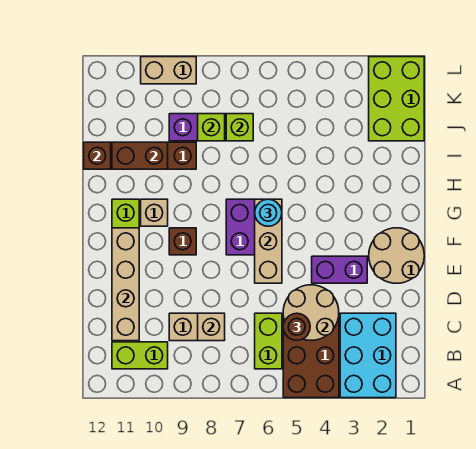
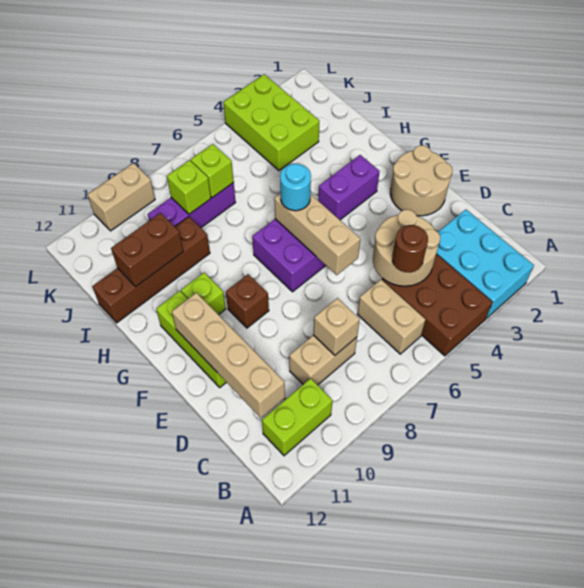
lime 1x2 brick [255,313,282,369] -> tan 1x2 brick [357,280,426,354]
purple 1x2 brick [312,256,367,283] -> purple 1x2 brick moved to [318,155,380,220]
tan 1x1 brick [141,199,168,226] -> lime 1x1 brick [181,273,226,315]
brown 1x1 brick [84,142,111,169] -> none
lime 2x3 brick [369,57,424,141] -> lime 2x3 brick moved to [223,74,319,171]

